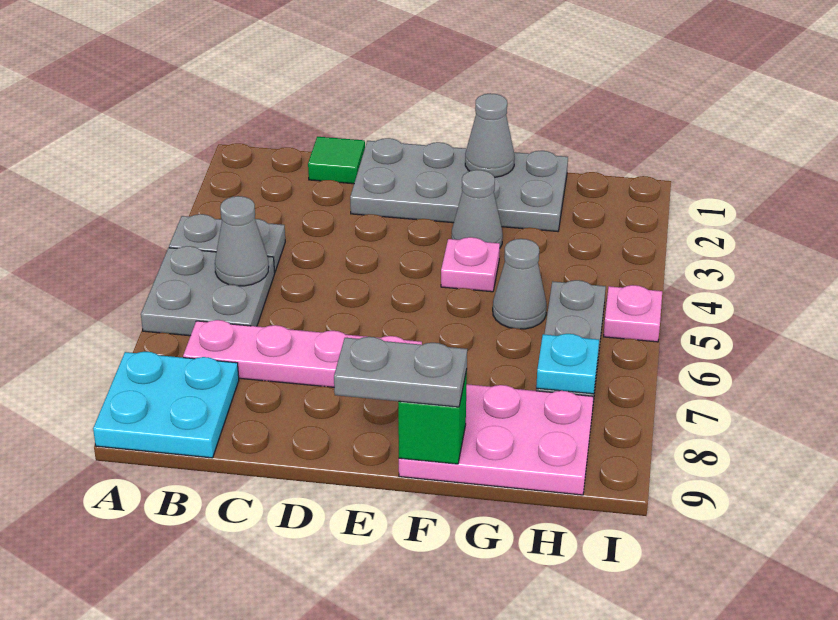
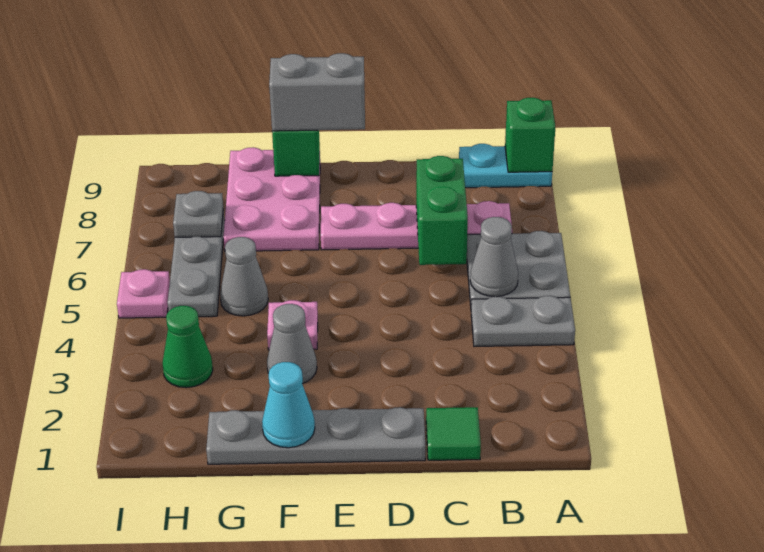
cyan 2x2 plate [93,352,239,458] -> cyan 1x2 plate [459,144,552,188]
none -> green 1x1 brick [505,97,555,172]
none -> green 1x2 brick [416,156,468,265]
grey 2x4 plate [350,138,568,231] -> grey 1x4 plate [206,407,425,464]
grey 1x2 plate [334,337,467,407] -> grey 1x2 brick [269,53,365,131]
grey 1x1 cone [465,93,515,177] -> cyan 1x1 cone [262,362,315,448]
pink 2x3 plate [399,384,594,495] -> pink 2x3 plate turned to [223,147,320,251]
none -> green 1x1 cone [162,306,213,388]
cyan 1x1 plate [536,334,599,394] -> grey 1x1 plate [173,191,223,237]

